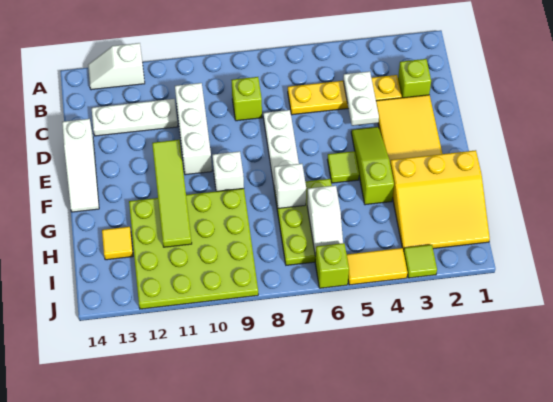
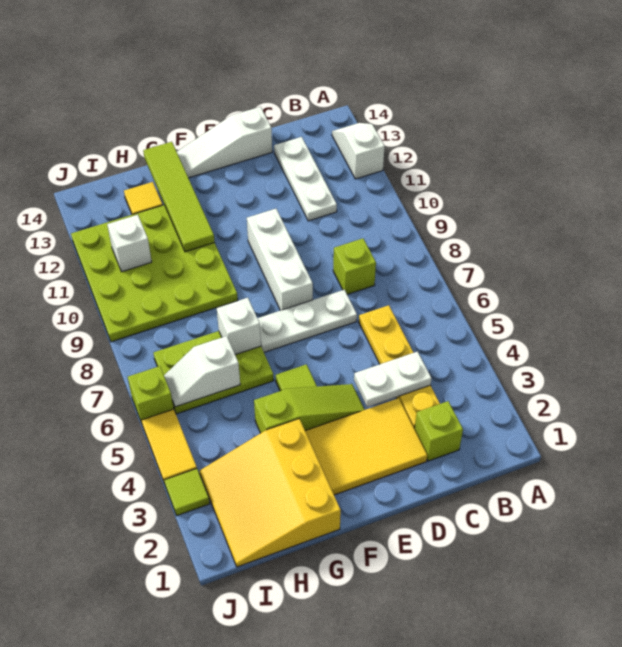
white 1x3 brick [175,83,212,175] -> white 1x3 brick turned to [247,209,313,311]
lime 1x4 tile [152,140,192,247] -> lime 1x4 tile turned to [143,142,215,252]
white 1x1 brick [213,151,244,191] -> white 1x1 brick moved to [107,215,152,272]

